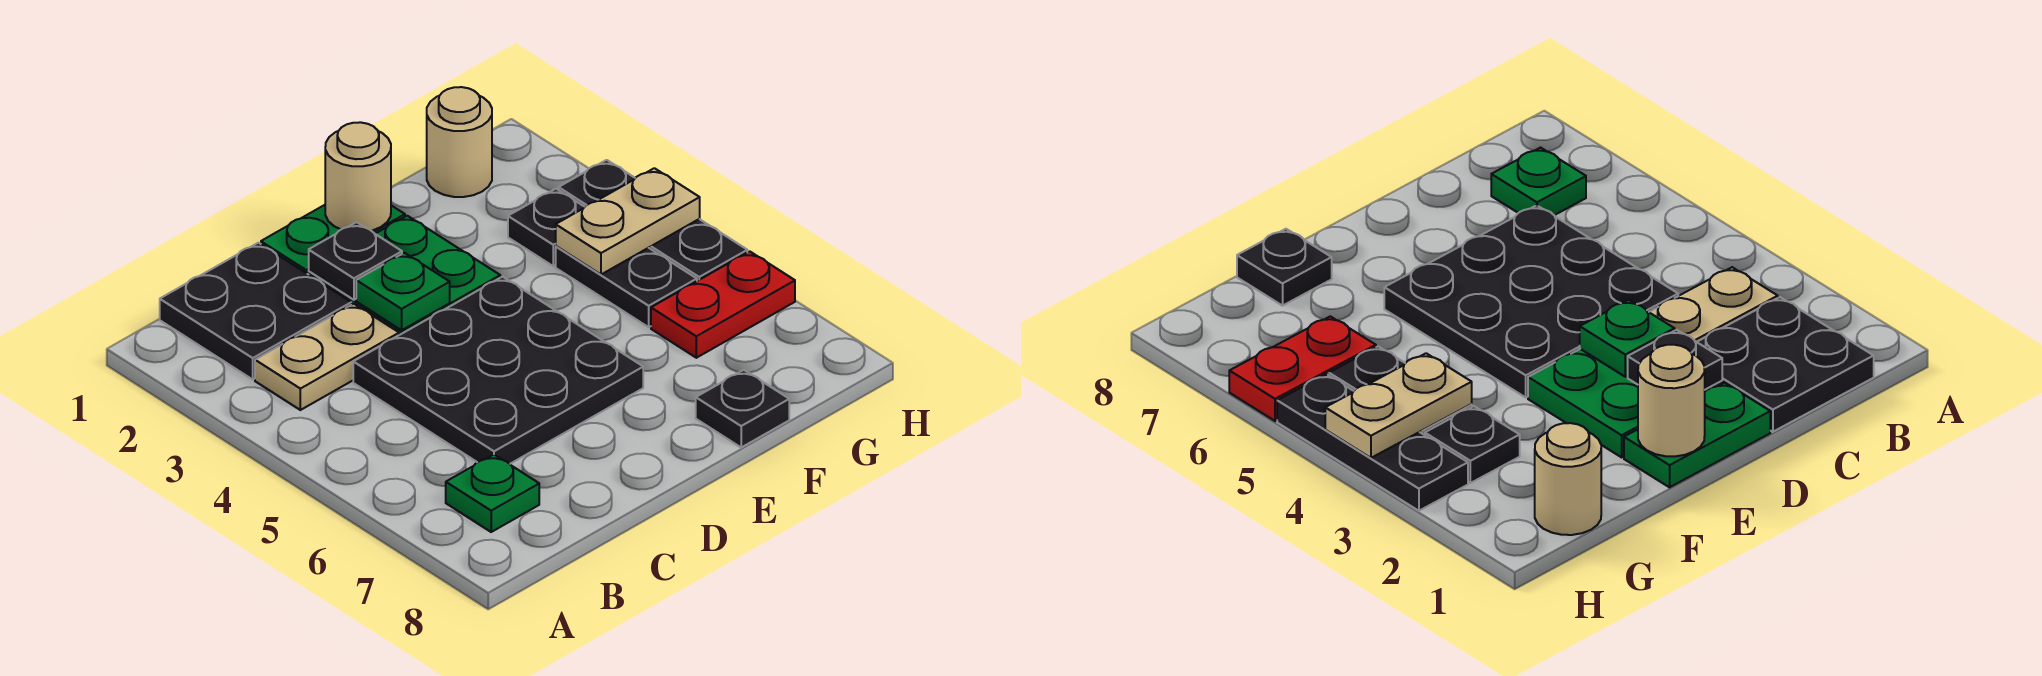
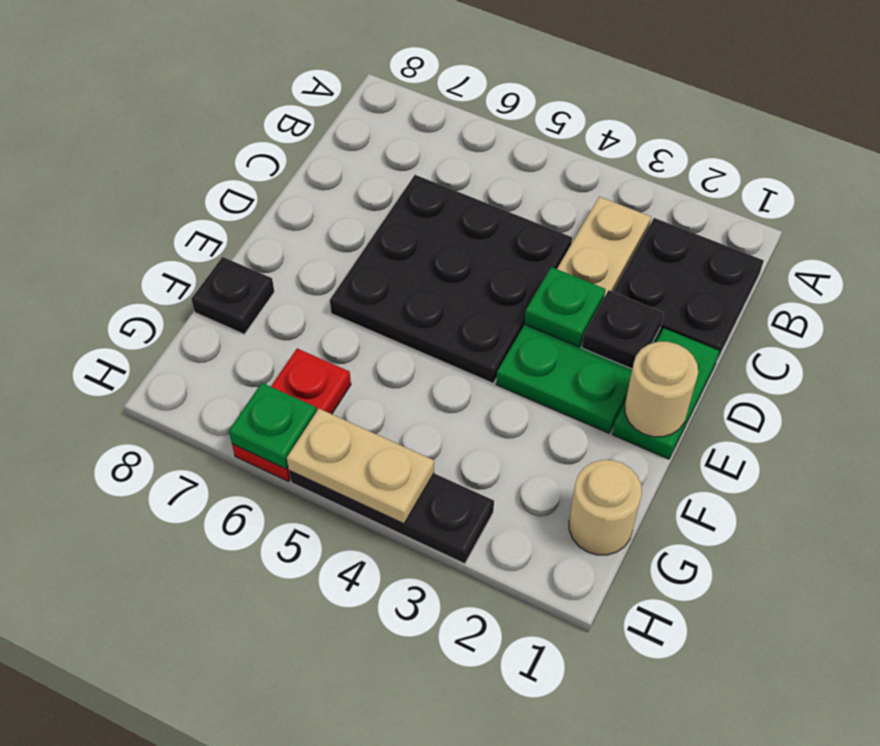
green 1x1 plate [446,455,539,532] -> green 1x1 plate moved to [229,383,317,469]
black 1x1 plate [508,189,584,266] -> none
black 1x2 plate [556,246,697,327] -> none
tan 1x2 plate [556,168,700,275] -> tan 1x2 plate turned to [287,409,434,524]

